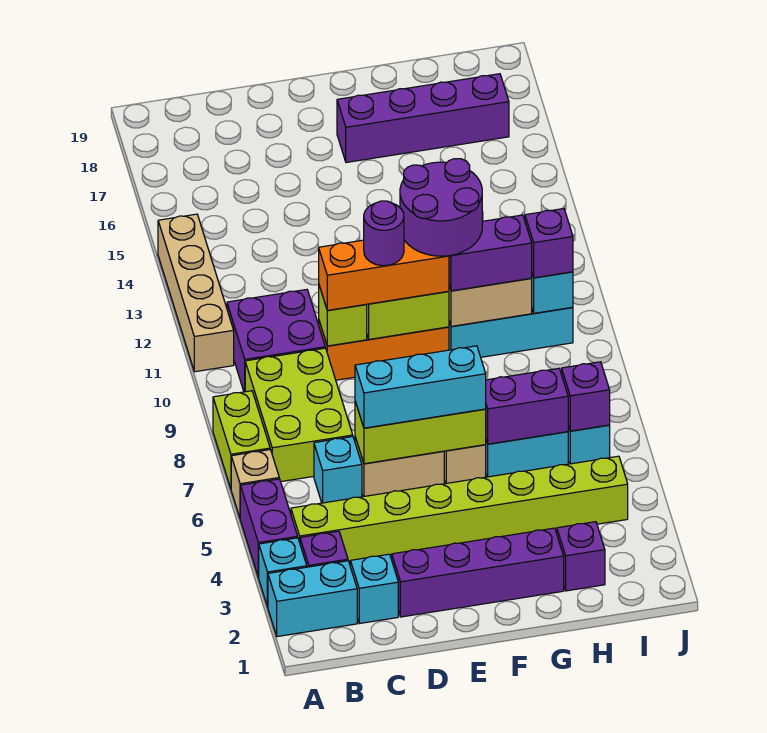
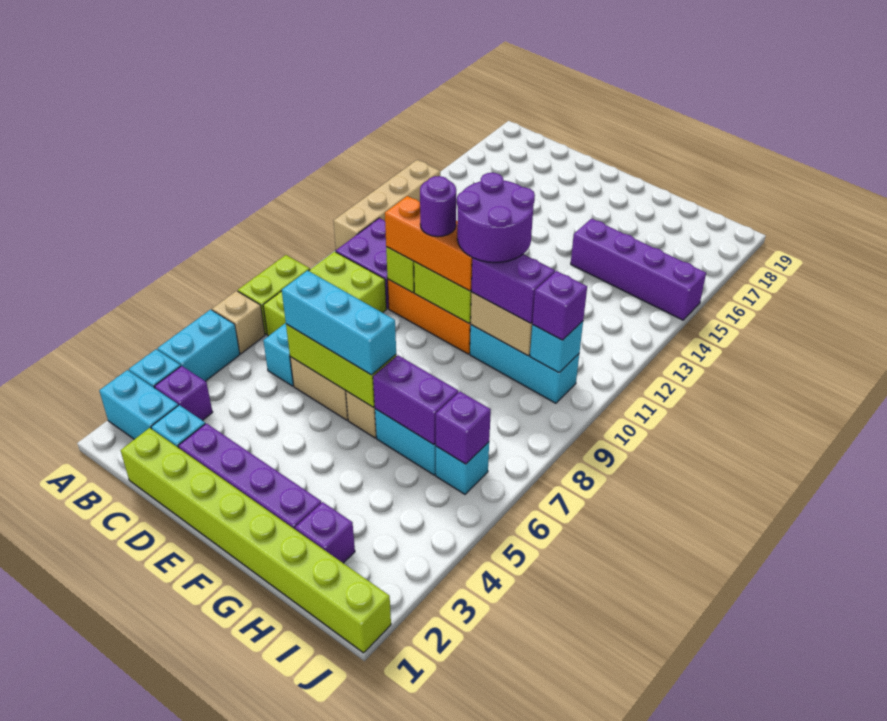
purple 1x2 brick [240,479,298,577] -> cyan 1x2 brick [158,310,240,381]
lime 1x8 brick [291,456,628,563] -> lime 1x8 brick moved to [121,428,391,653]
purple 1x4 brick [337,74,509,163] -> purple 1x4 brick moved to [571,219,706,320]

